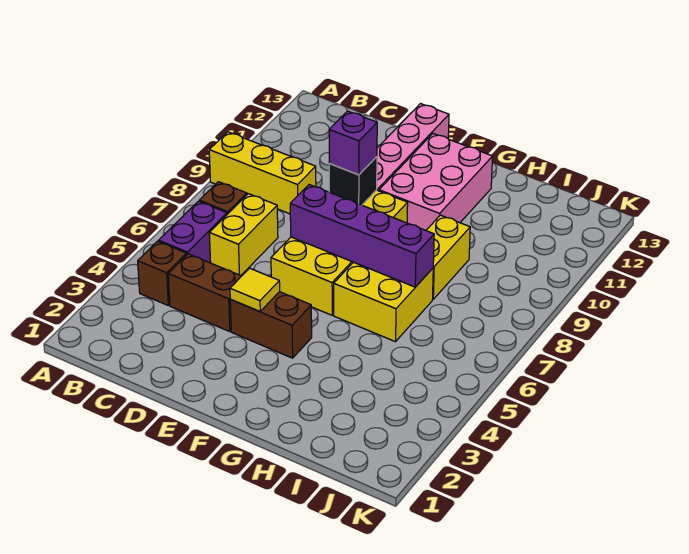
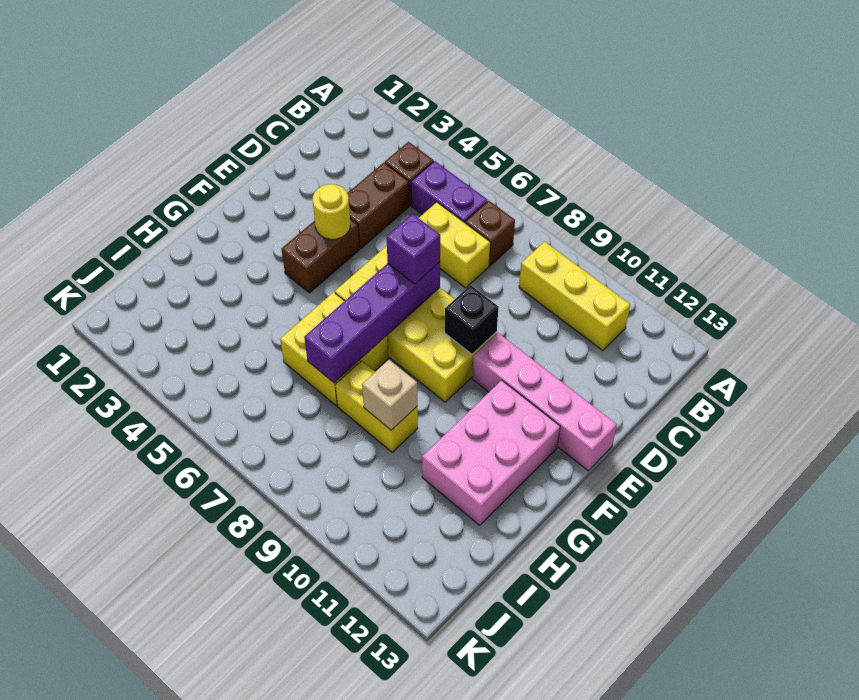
yellow 1x3 brick [209,132,316,214] -> yellow 1x3 brick turned to [519,242,630,351]
yellow 1x1 tile [230,268,280,311] -> yellow 1x1 round brick [313,184,350,239]
purple 1x1 brick [329,111,377,175] -> purple 1x1 brick moved to [386,214,440,284]
pink 2x3 brick [379,134,493,230] -> pink 2x3 brick turned to [422,380,560,525]
none -> tan 1x1 brick [362,360,417,430]

